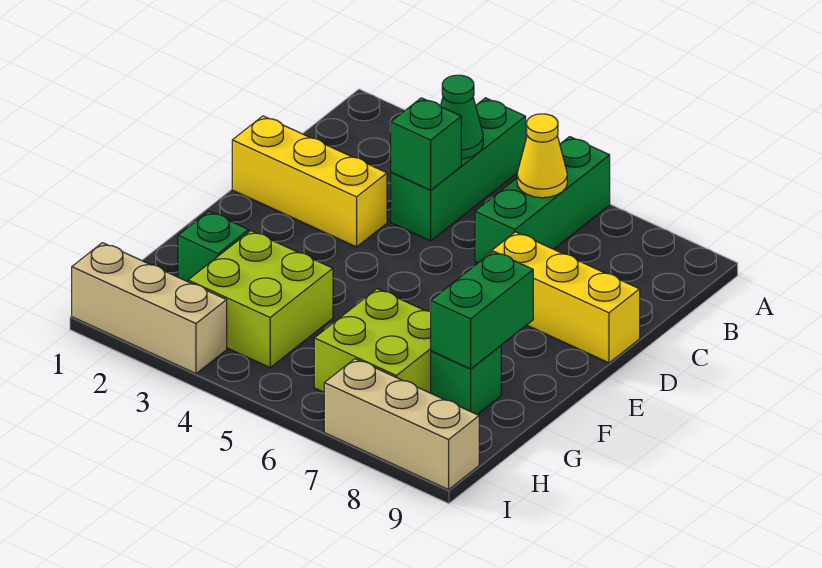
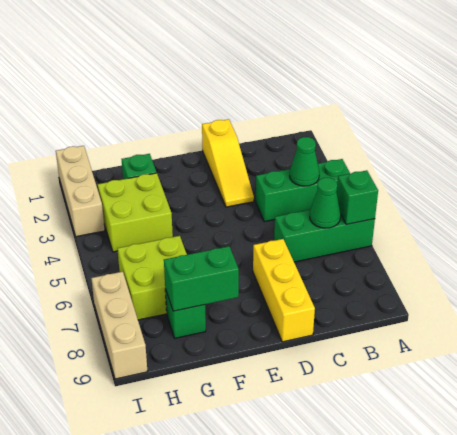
yellow 1x1 cone [517,114,567,198] -> green 1x1 cone [310,178,341,228]
green 1x1 brick [390,98,461,190] -> green 1x1 brick moved to [337,170,378,225]
yellow 1x3 brick [232,116,387,247] -> yellow 1x3 slope [202,119,254,207]

